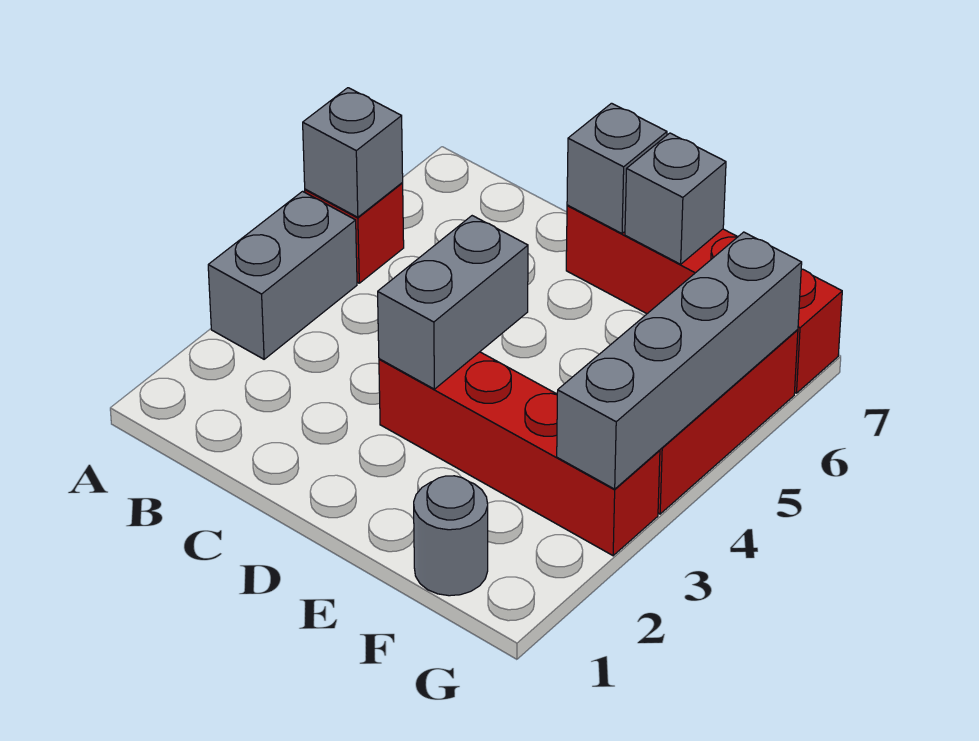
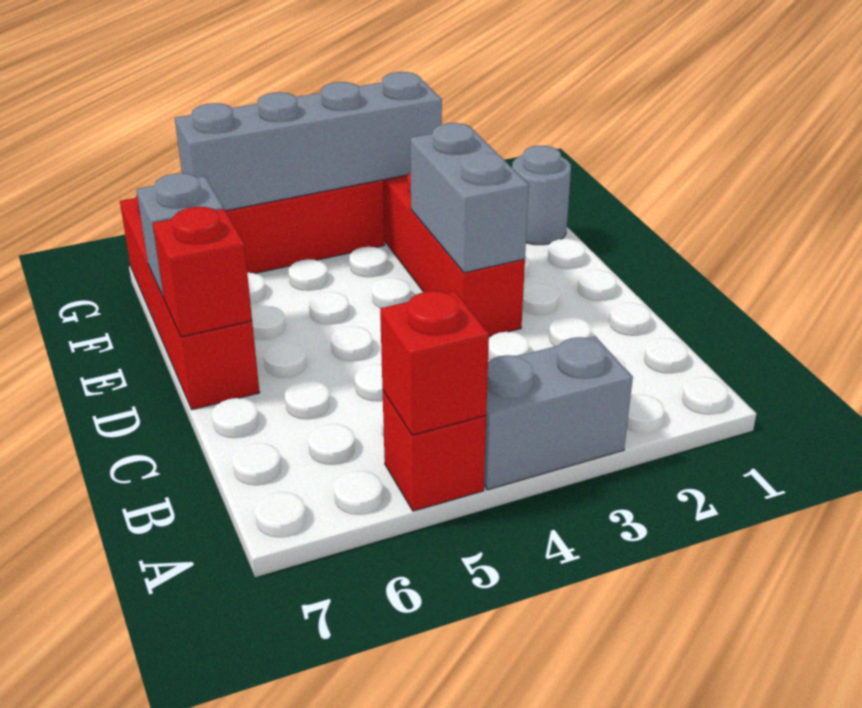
grey 1x1 brick [303,88,403,217] -> red 1x1 brick [380,291,489,435]
grey 1x2 brick [378,216,528,389] -> grey 1x2 brick turned to [410,123,529,273]
grey 1x1 brick [567,103,667,233] -> red 1x1 brick [153,207,252,337]

